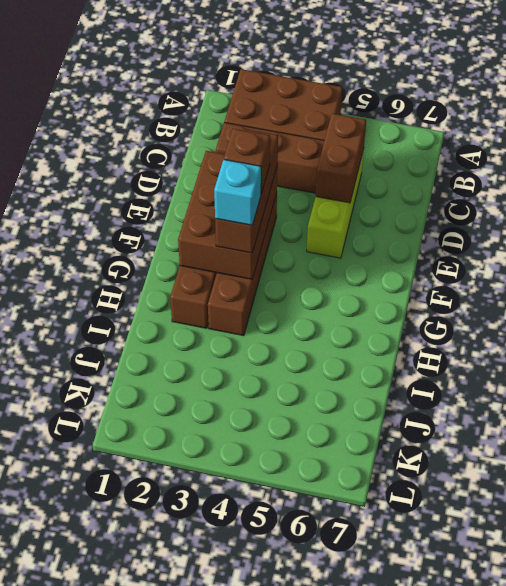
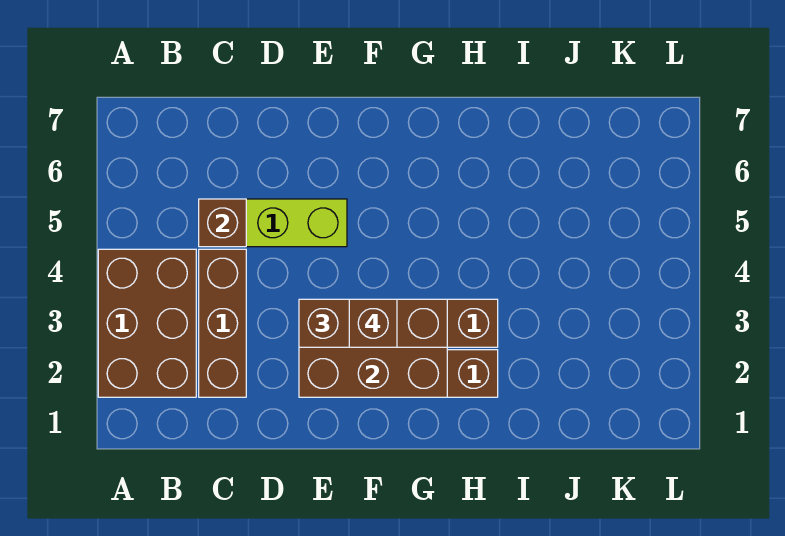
brown 1x2 brick [316,114,366,203] -> brown 1x1 brick [199,199,246,247]
cyan 1x1 brick [214,160,261,225] -> none

